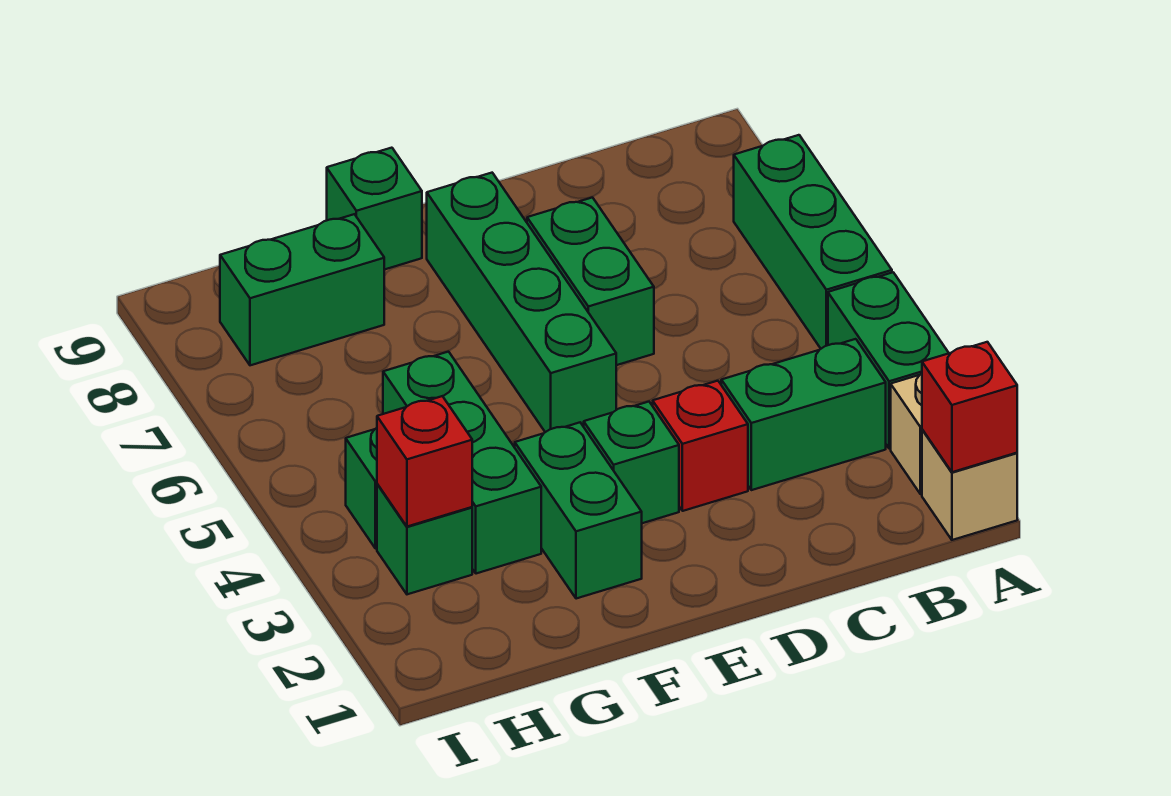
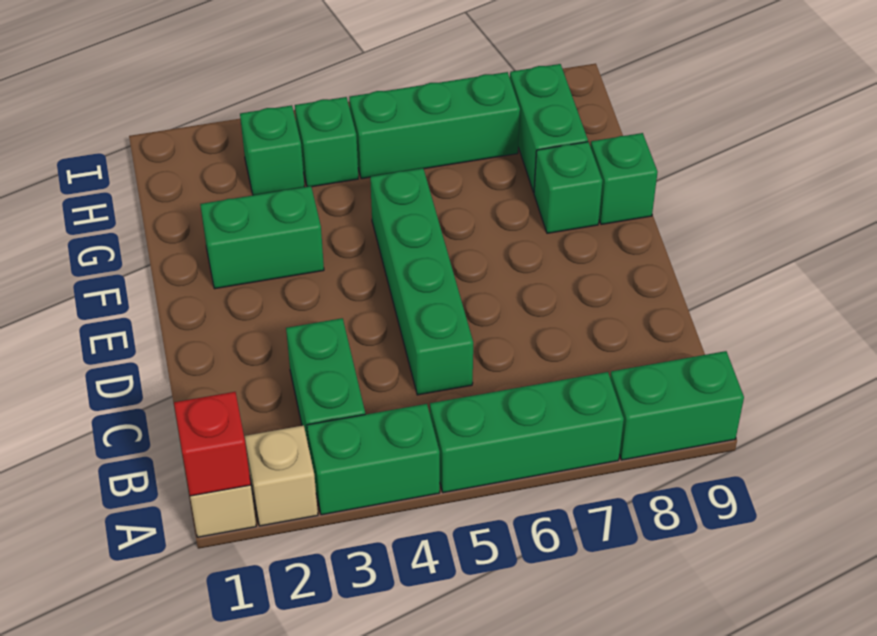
red 1x1 brick [653,381,748,511] -> none
green 1x2 brick [527,198,654,365] -> green 1x2 brick moved to [610,351,744,460]
green 1x1 brick [584,402,679,523] -> green 1x1 brick moved to [534,142,602,233]
green 1x4 brick [427,173,616,432] -> green 1x4 brick turned to [370,168,473,395]
green 1x3 brick [383,352,541,574] -> green 1x3 brick moved to [349,72,520,179]
red 1x1 brick [377,396,472,527] -> none

